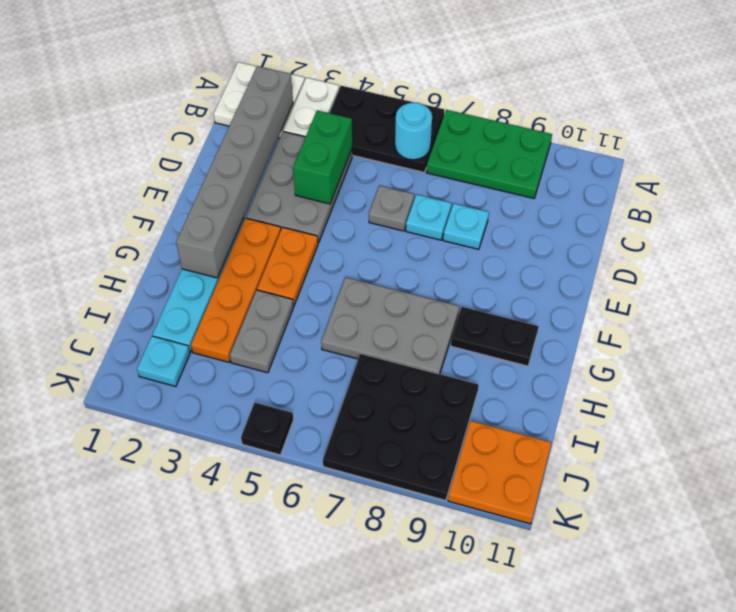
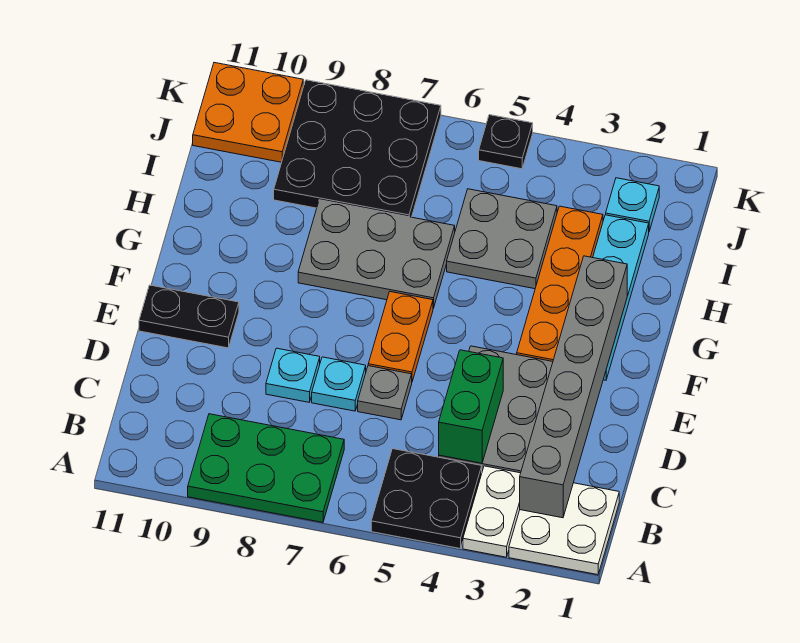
black 2x3 plate [330,86,444,172] -> black 2x2 plate [371,449,482,549]
cyan 1x1 round brick [395,103,432,160] -> none
orange 1x2 plate [257,227,318,306] -> orange 1x2 plate moved to [368,292,433,381]
black 1x2 plate [451,307,539,366] -> black 1x2 plate moved to [139,285,239,348]
grey 1x2 plate [230,290,294,373] -> grey 2x2 plate [447,189,557,289]

